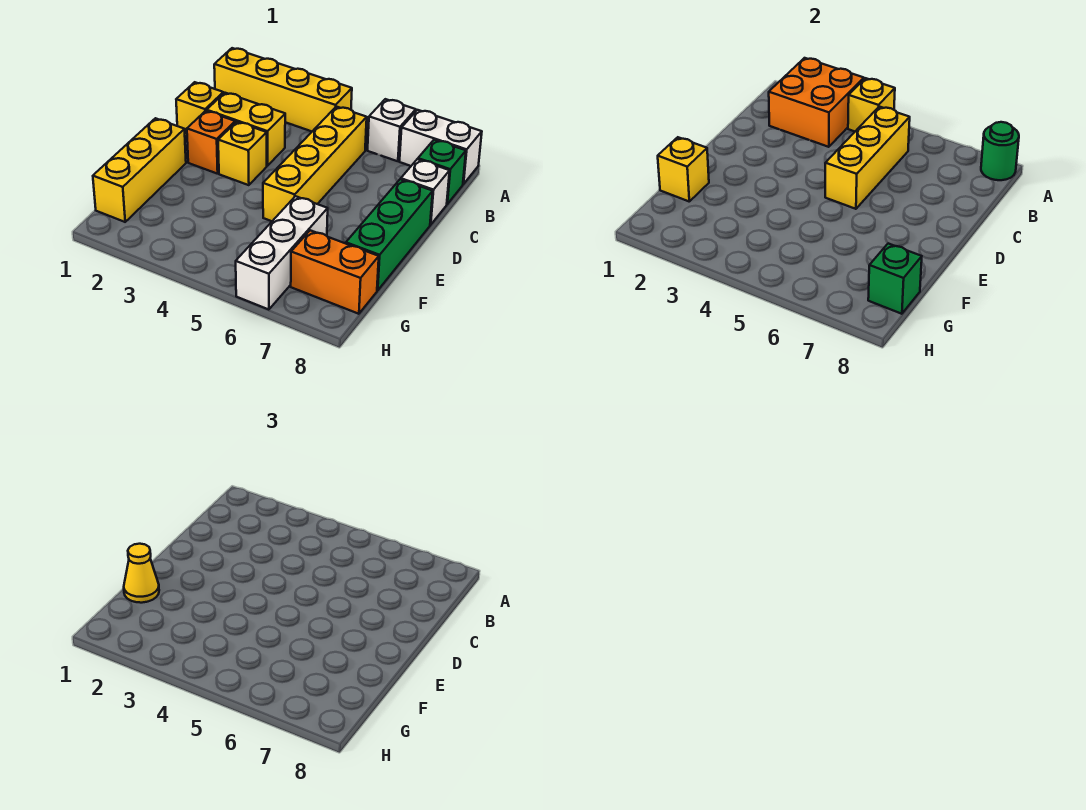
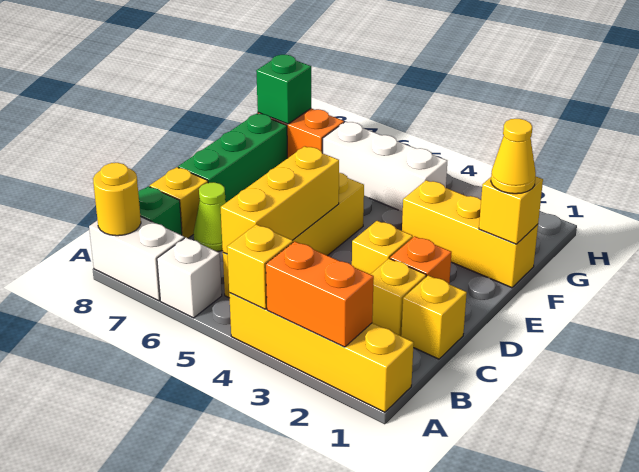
orange 2x2 brick [769,58,864,147] -> orange 1x2 brick [266,241,374,347]
green 1x1 round brick [981,122,1019,180] -> yellow 1x1 round brick [93,163,141,236]
yellow 1x2 brick [207,93,285,166] -> yellow 1x1 brick [371,259,426,336]
none -> lime 1x1 cone [194,182,226,252]
white 1x1 brick [401,159,450,225] -> yellow 1x1 brick [150,167,208,238]
yellow 1x3 brick [93,118,186,222] -> yellow 1x3 brick turned to [402,180,538,288]
white 1x3 brick [236,196,328,310] -> white 1x3 brick turned to [323,122,447,212]

